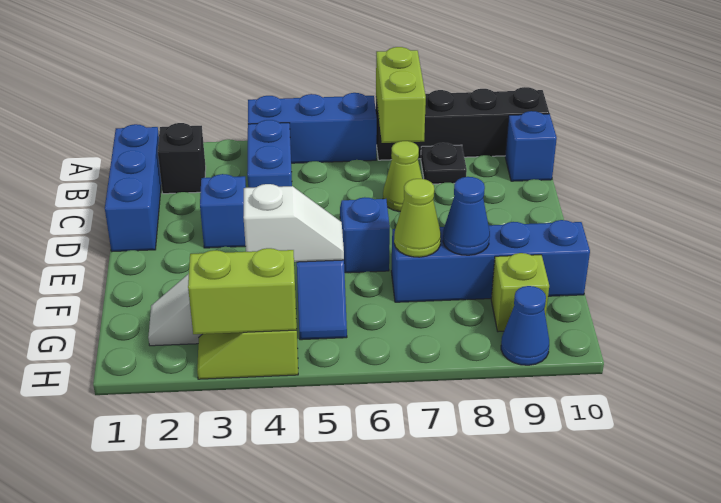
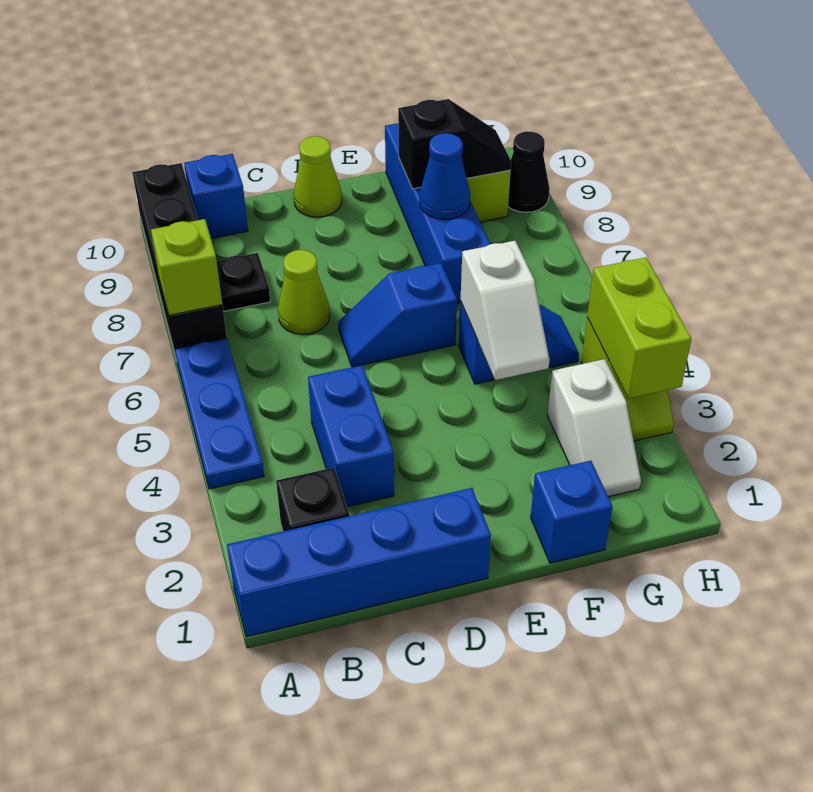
blue 1x3 brick [248,93,377,163] -> blue 1x3 plate [175,338,264,489]
lime 1x2 brick [376,47,426,143] -> lime 1x1 brick [151,219,222,315]
blue 1x3 brick [105,124,161,251] -> blue 1x4 brick [227,488,491,637]
blue 1x2 brick [247,120,292,188] -> blue 1x2 brick turned to [308,365,394,507]
blue 1x1 brick [200,174,246,248] -> blue 1x1 brick moved to [531,461,612,563]
white 1x2 slope [244,184,344,262] -> white 1x2 slope turned to [461,241,550,380]
lime 1x1 cone [394,179,441,257] -> lime 1x1 cone moved to [294,136,342,217]
none -> black 1x2 slope [398,99,511,189]
blue 1x1 cone [501,286,549,365] -> black 1x1 cone [508,132,550,212]

